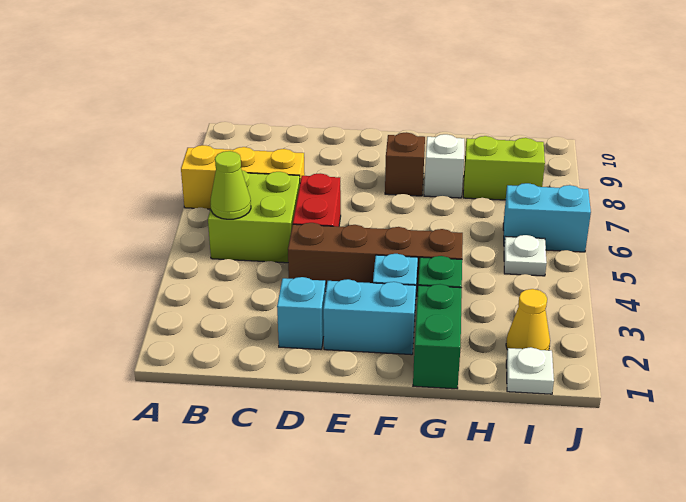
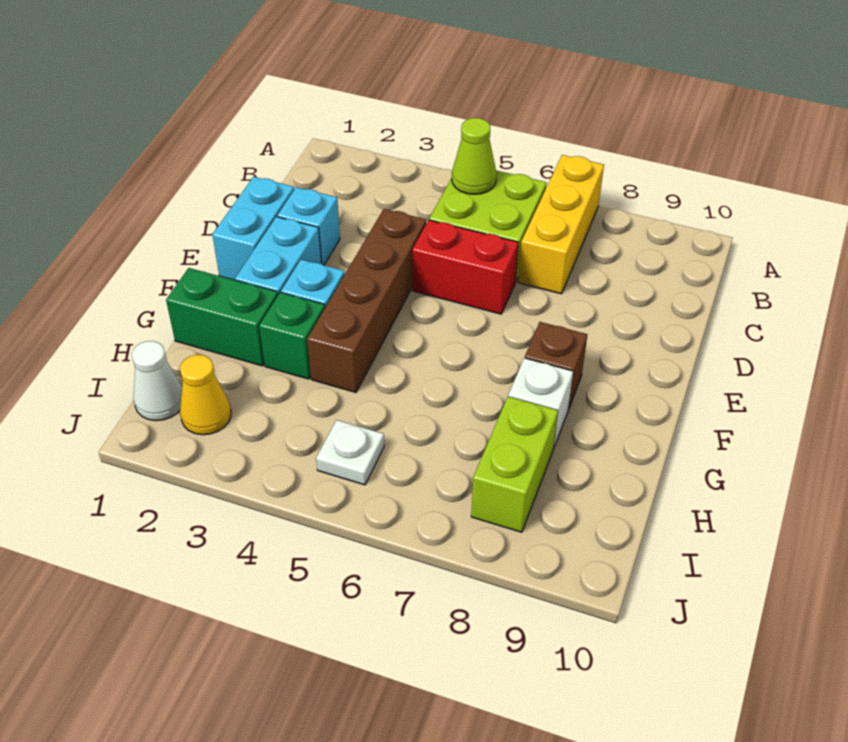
white 1x1 plate [506,347,554,394] -> white 1x1 cone [132,341,182,421]
cyan 1x2 brick [503,183,591,252] -> cyan 1x2 brick moved to [212,177,294,280]

